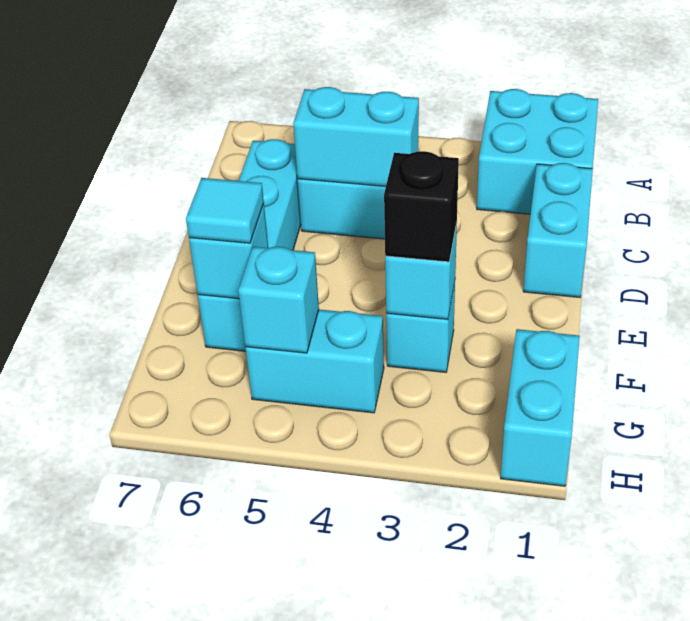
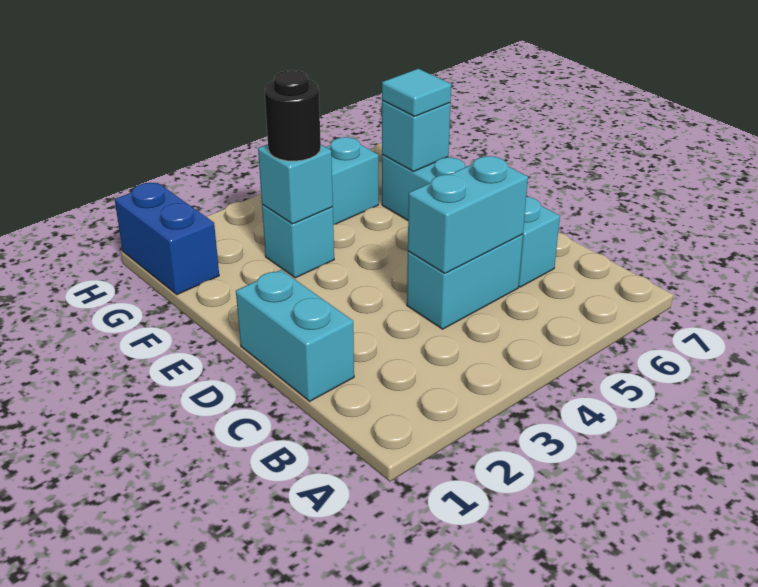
cyan 2x2 brick [477,89,598,214] -> none
black 1x1 brick [384,151,459,262] -> black 1x1 round brick [265,70,321,161]
cyan 1x2 brick [501,329,580,486] -> blue 1x2 brick [115,183,219,295]
cyan 1x1 brick [238,246,319,353] -> none

